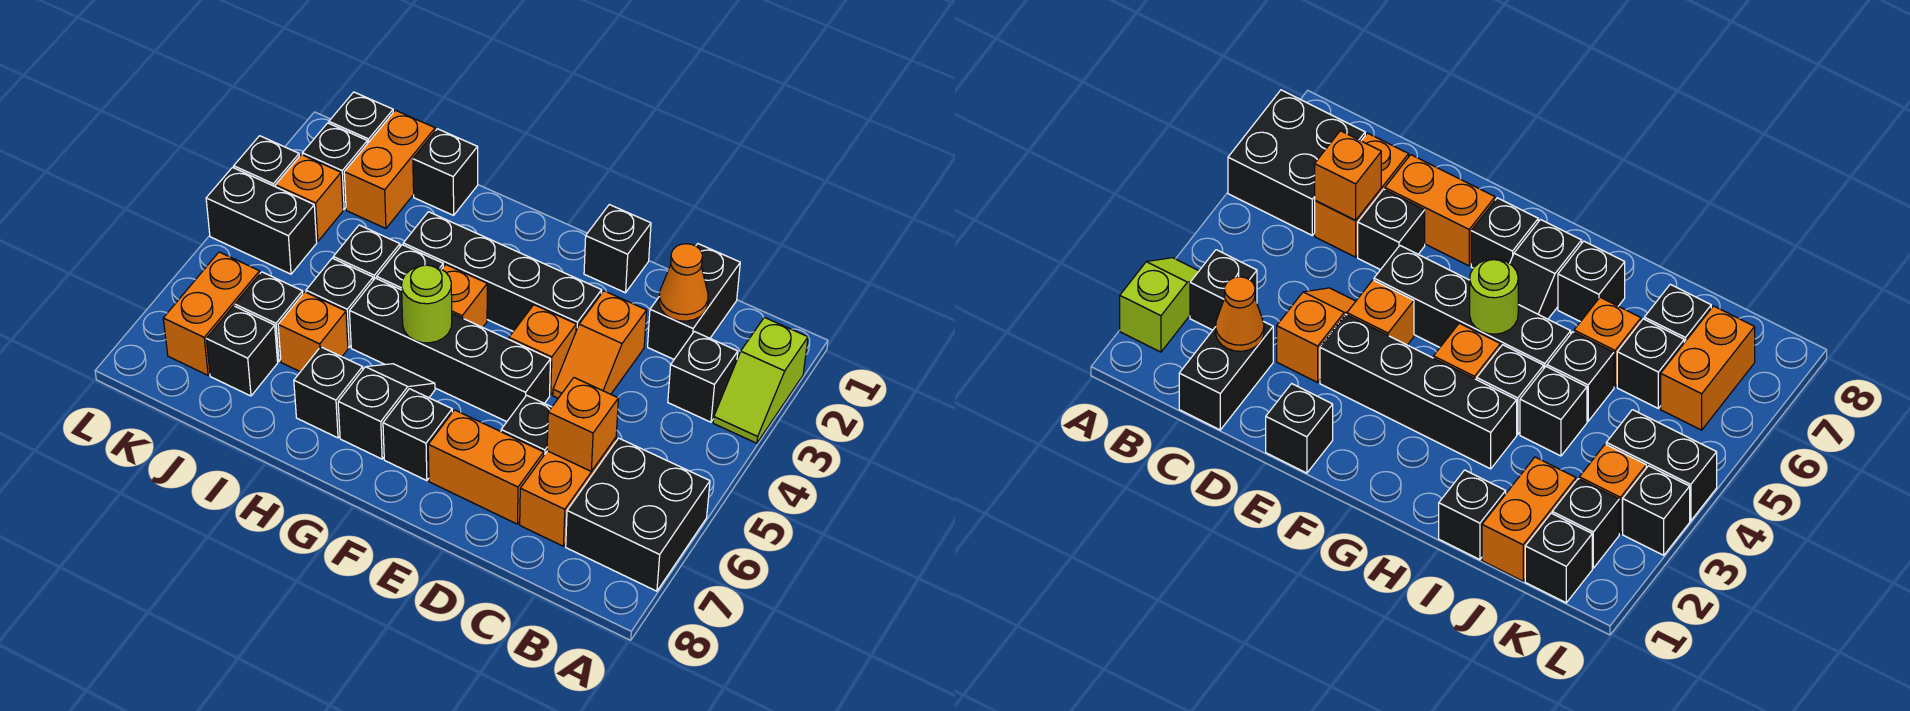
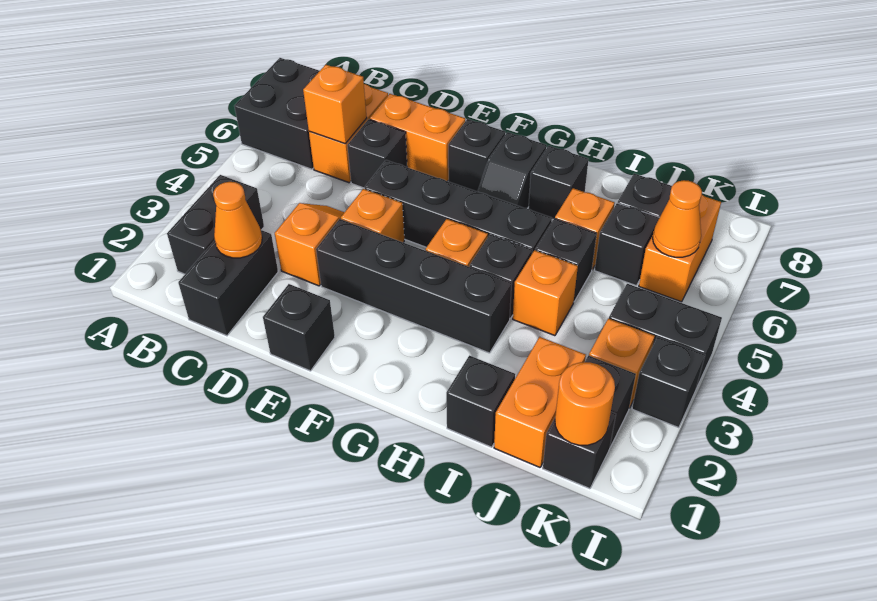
lime 1x2 slope [713,317,808,443] -> none
black 1x1 brick [668,331,738,422] -> black 1x2 brick [167,175,264,274]
lime 1x1 round brick [402,265,452,343] -> none
black 1x1 brick [333,225,400,280] -> orange 1x1 brick [513,250,578,336]
none -> orange 1x1 round brick [555,362,615,445]
none -> orange 1x1 cone [653,180,702,257]

